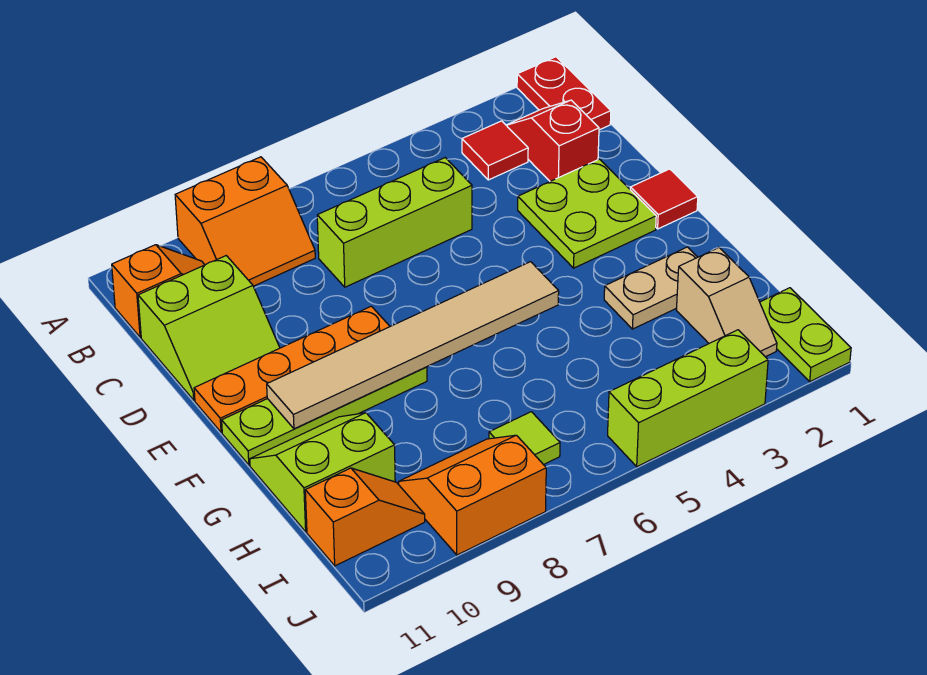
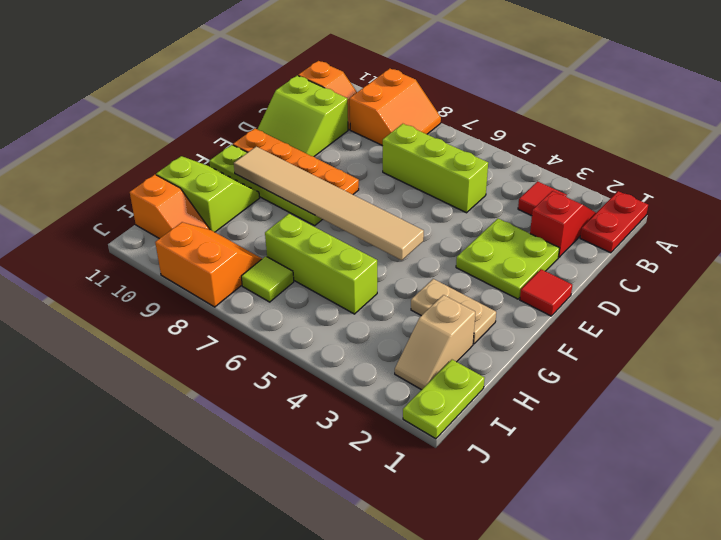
orange 2x2 slope [175,157,315,286] -> orange 2x2 slope turned to [350,69,441,146]
lime 1x3 brick [608,330,768,467] -> lime 1x3 brick moved to [265,214,377,314]

